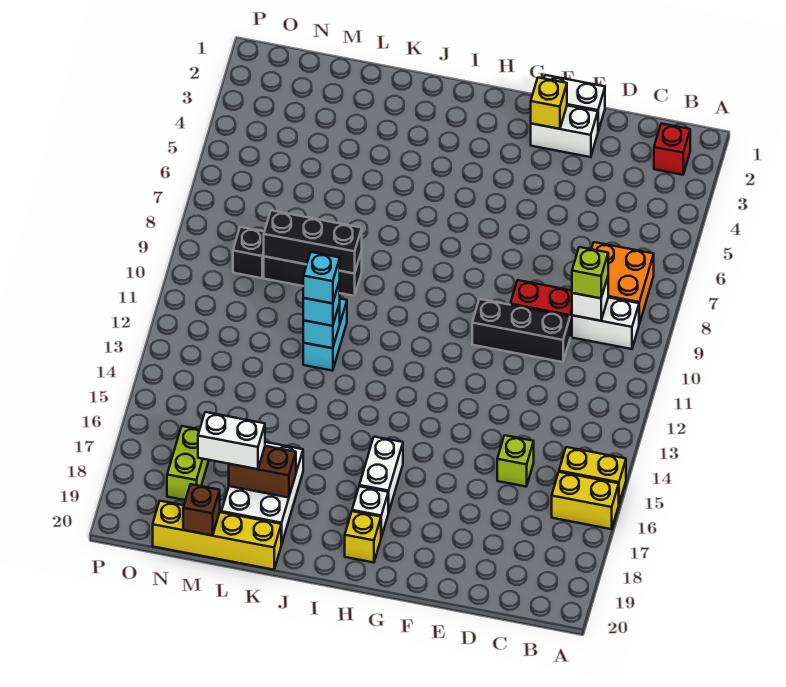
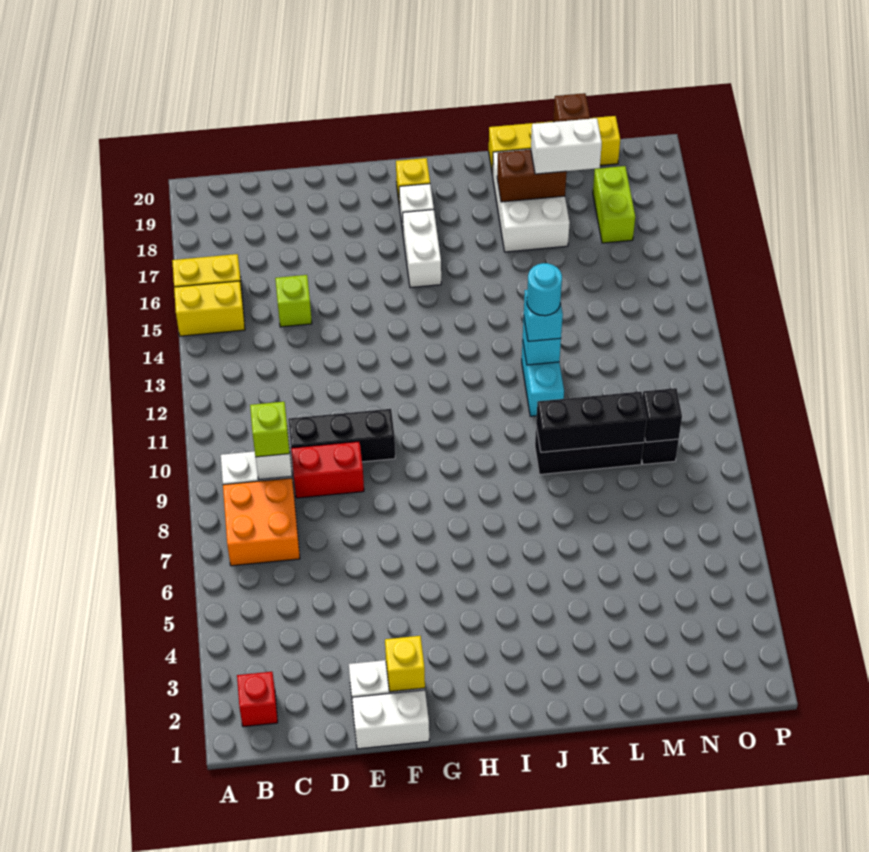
cyan 1x1 brick [303,252,340,303] -> cyan 1x1 round brick [527,263,562,316]
none -> black 1x1 brick [642,388,682,442]

